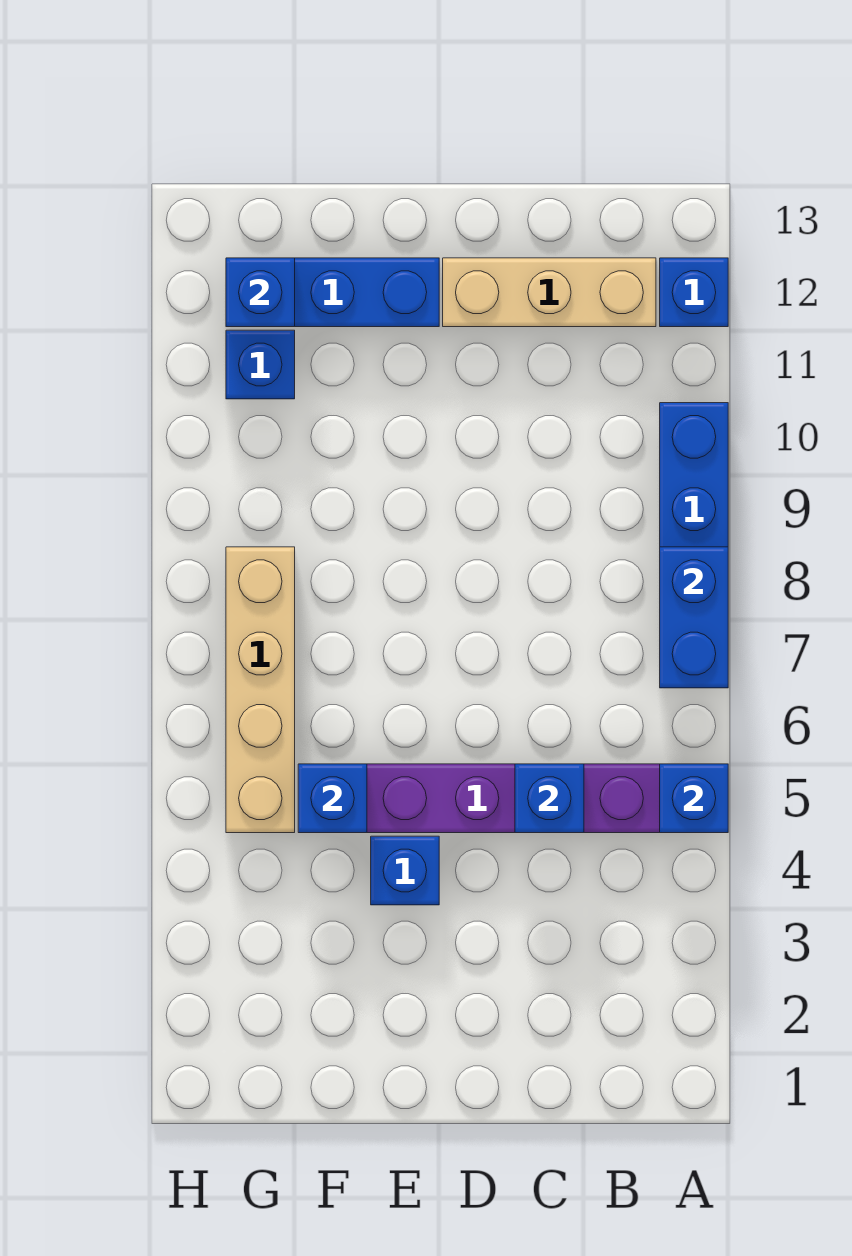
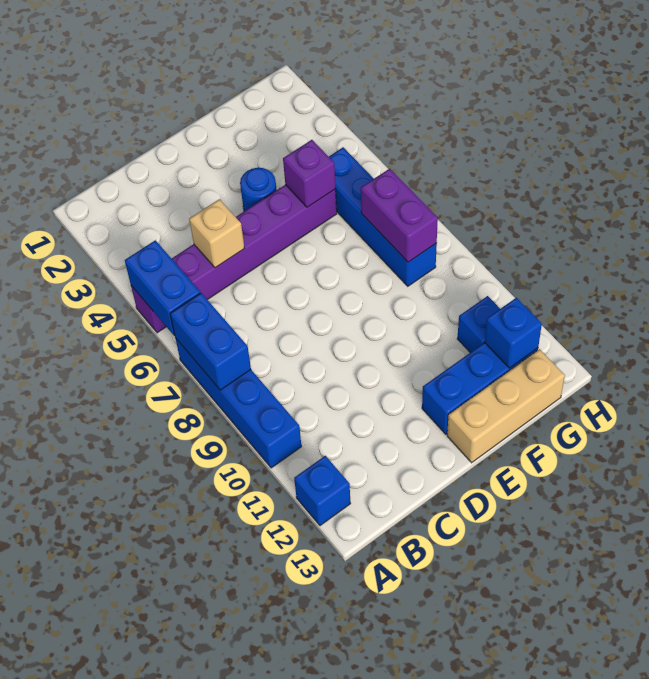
blue 1x1 brick [660,764,728,833] -> blue 1x2 brick [125,240,200,336]
tan 1x3 brick [443,258,656,327] -> tan 1x3 brick moved to [447,349,565,463]
blue 1x1 brick [515,764,584,833] -> tan 1x1 brick [189,199,244,268]
blue 1x1 brick [371,836,439,905] -> blue 1x1 round brick [240,168,277,211]
blue 1x1 brick [298,764,367,833] -> purple 1x1 brick [283,140,335,207]
tan 1x4 brick [226,547,295,833] -> blue 1x4 brick [329,147,437,286]
none -> purple 1x2 brick [361,169,438,262]

